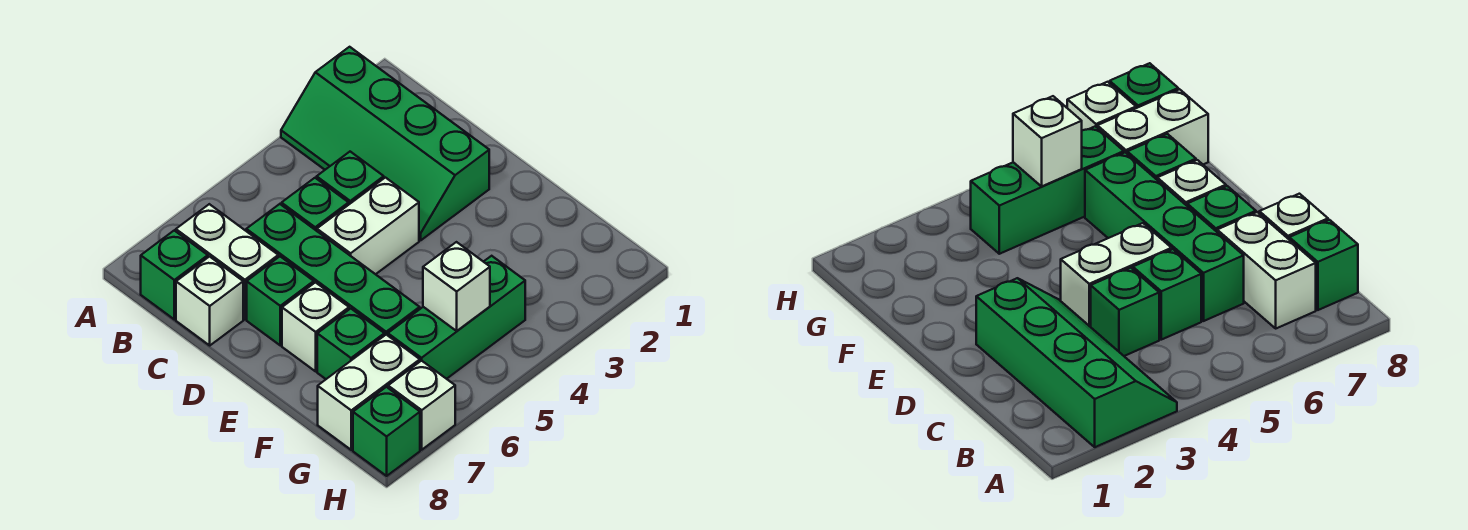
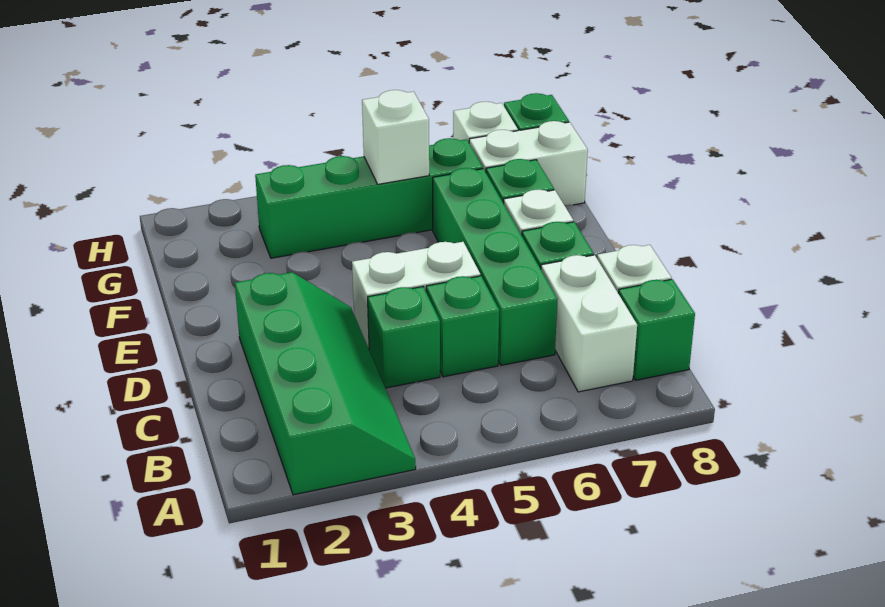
green 1x3 brick [388,256,525,379] -> green 1x4 brick [255,138,483,258]

